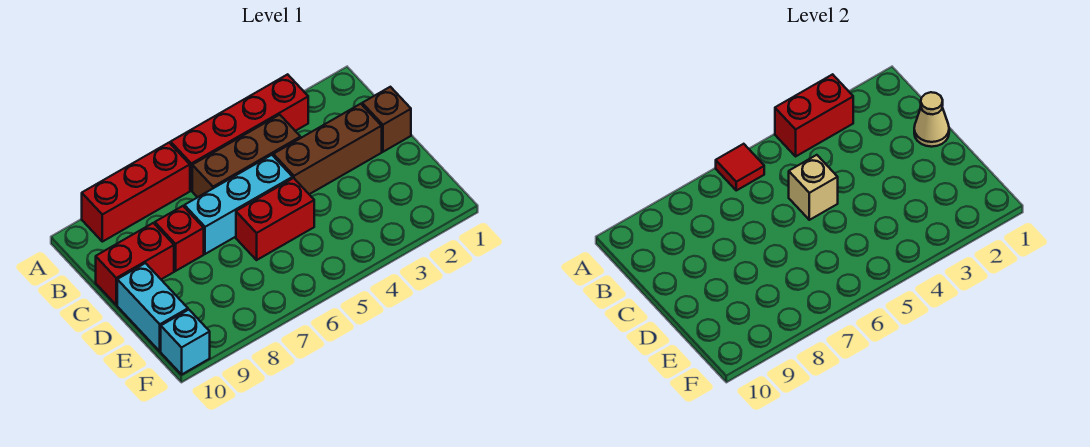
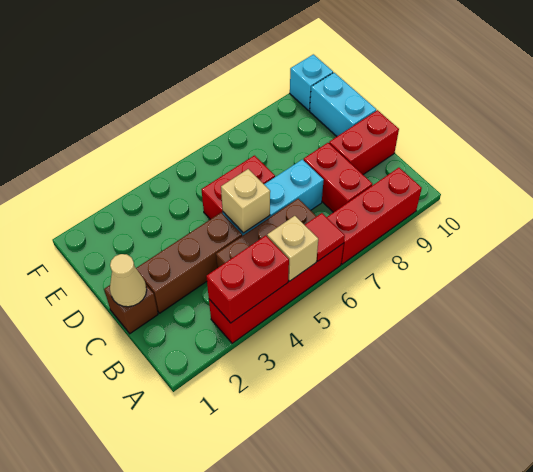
none -> tan 1x1 brick [267,216,318,281]
red 1x1 brick [155,206,204,271] -> red 1x2 brick [304,143,372,212]

